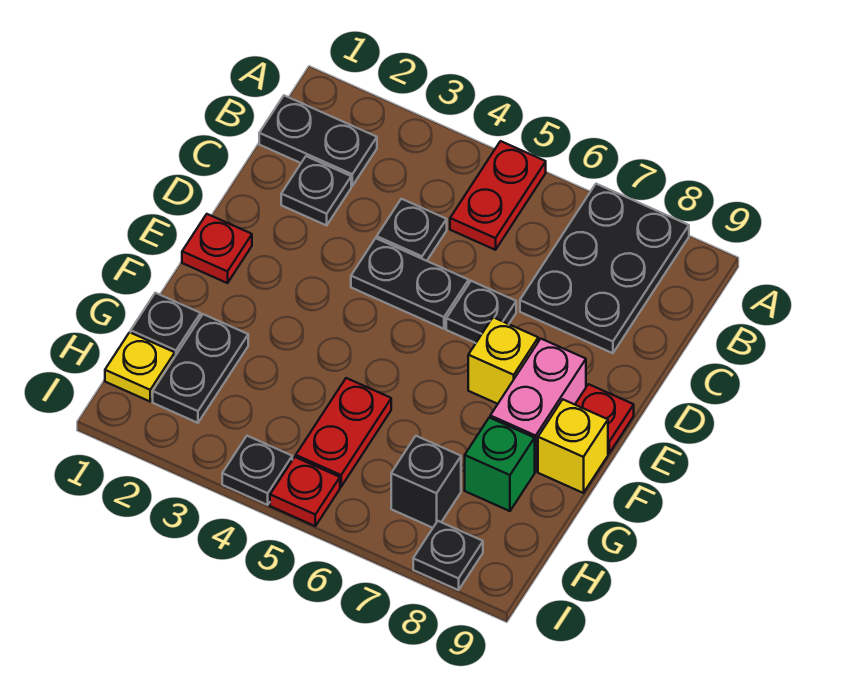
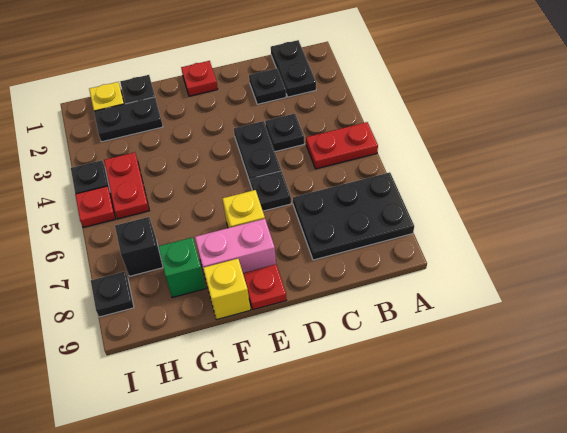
red 1x2 plate [296,378,391,487] -> red 1x2 plate turned to [104,152,149,219]

